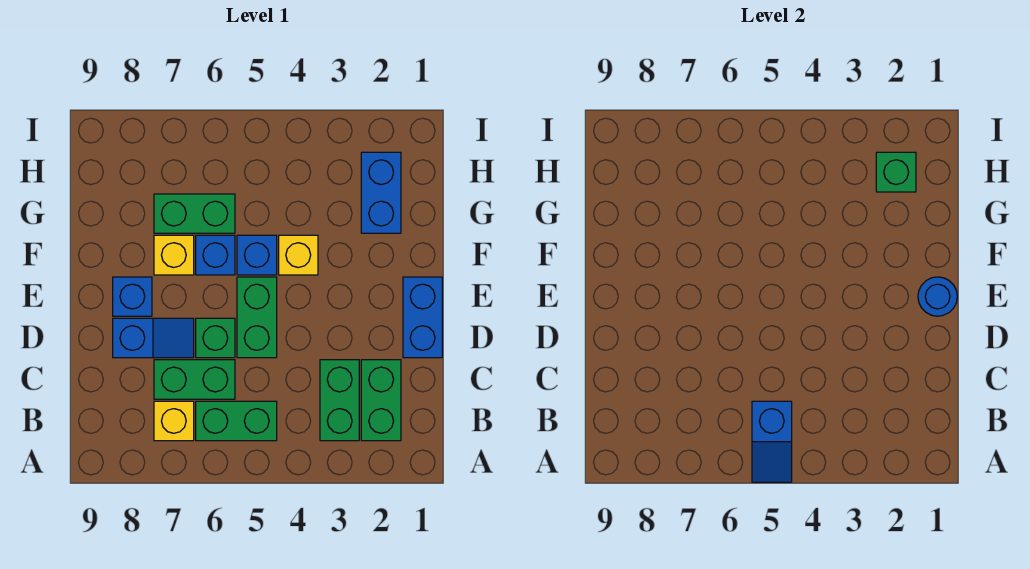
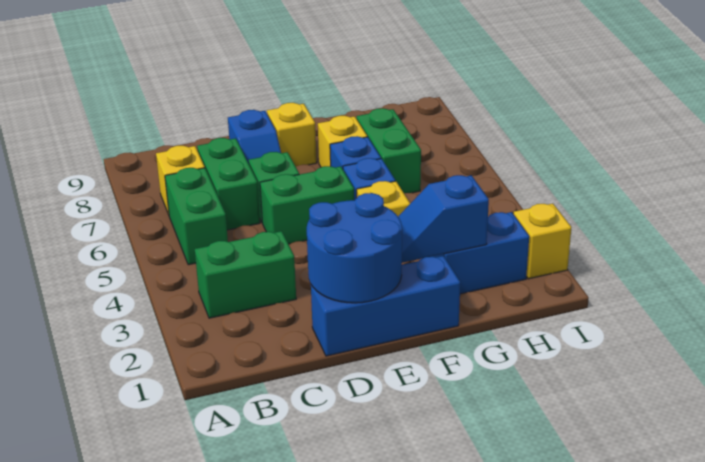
blue 1x2 slope [752,401,792,482] -> blue 1x2 slope moved to [398,175,489,263]
green 1x2 brick [361,360,401,441] -> none
blue 1x2 brick [403,277,442,358] -> blue 1x3 brick [311,256,460,356]
blue 1x1 round brick [918,277,957,316] -> blue 2x2 round brick [307,193,402,303]
blue 1x1 brick [113,277,152,316] -> yellow 1x1 brick [267,103,317,167]
green 1x1 brick [876,152,916,192] -> none
none -> yellow 1x1 brick [514,204,571,279]

